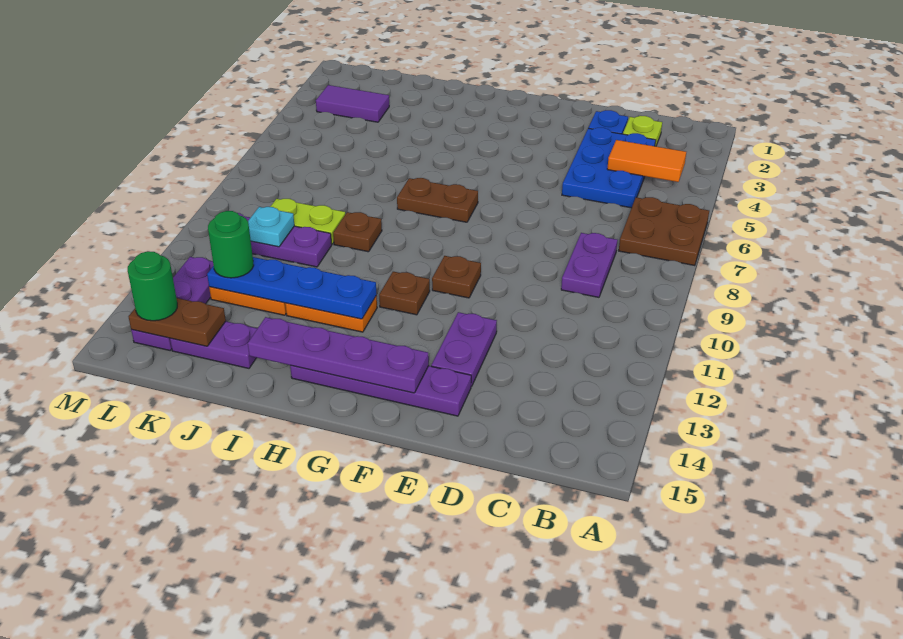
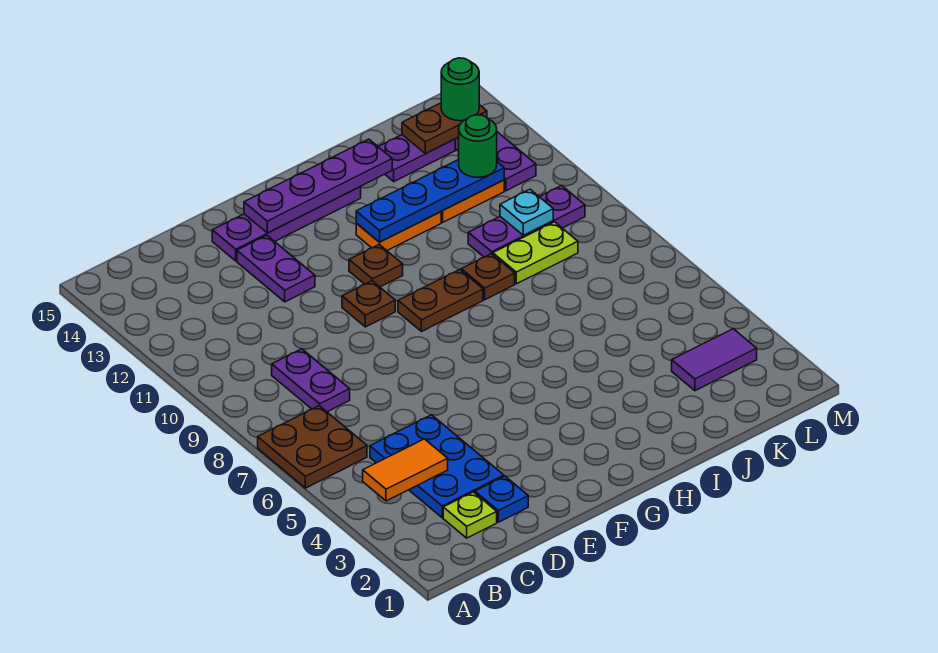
brown 1x2 plate [397,178,478,222] -> brown 1x2 plate moved to [398,269,483,332]

